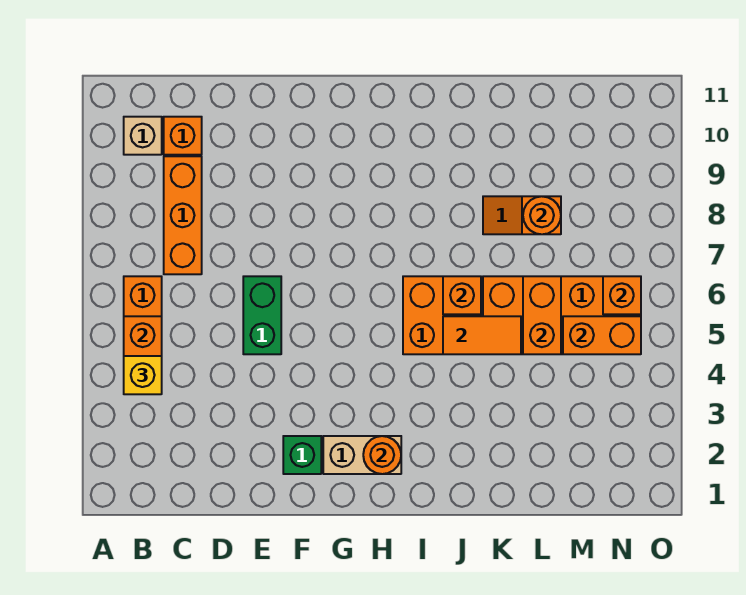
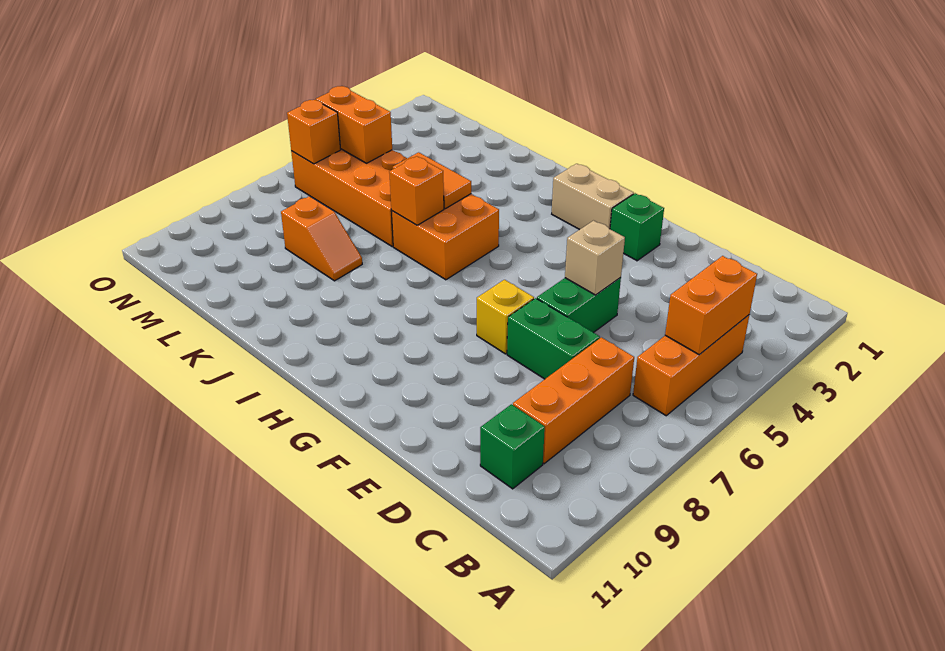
yellow 1x1 brick [124,356,162,394] -> yellow 1x1 brick moved to [477,280,534,354]
tan 1x1 brick [124,117,162,155] -> tan 1x1 brick moved to [565,221,625,295]
orange 1x1 brick [164,117,202,155] -> green 1x1 brick [480,404,545,489]
none -> green 1x2 brick [507,298,600,379]
orange 1x1 round brick [363,436,401,474] -> none
orange 1x2 brick [523,276,561,354] -> none
orange 1x1 round brick [523,196,561,234] -> none

